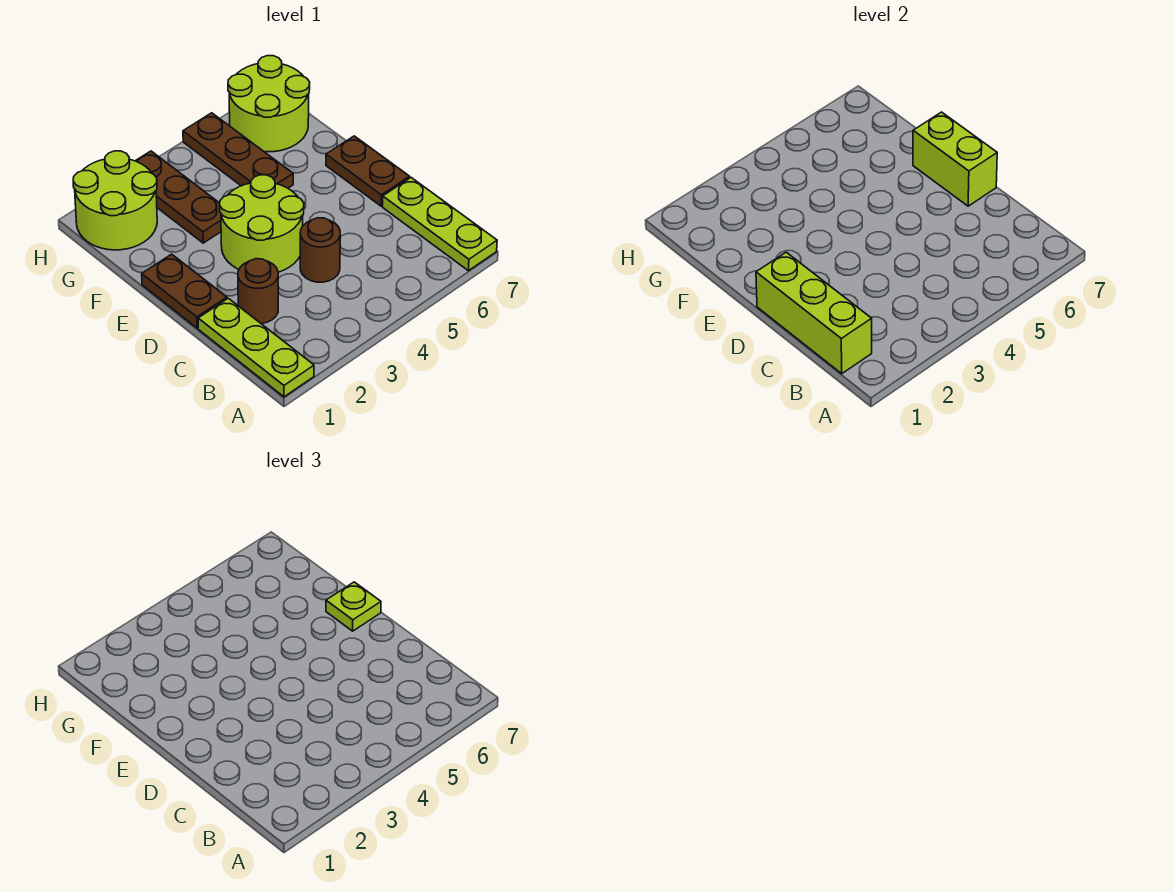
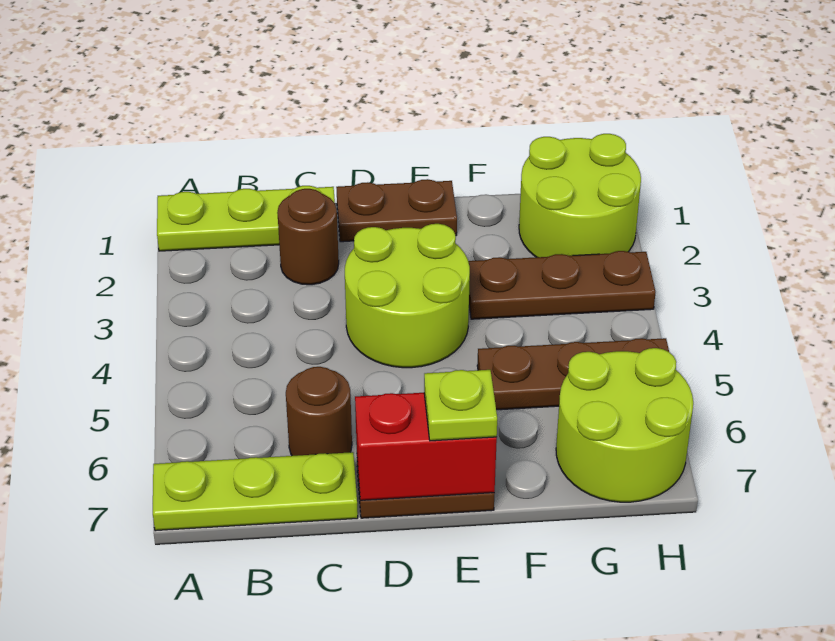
lime 1x3 brick [756,252,872,374] -> none
brown 1x1 round brick [300,218,340,282] -> brown 1x1 round brick moved to [286,367,352,456]
lime 1x2 brick [913,112,997,206] -> red 1x2 brick [355,393,497,500]

